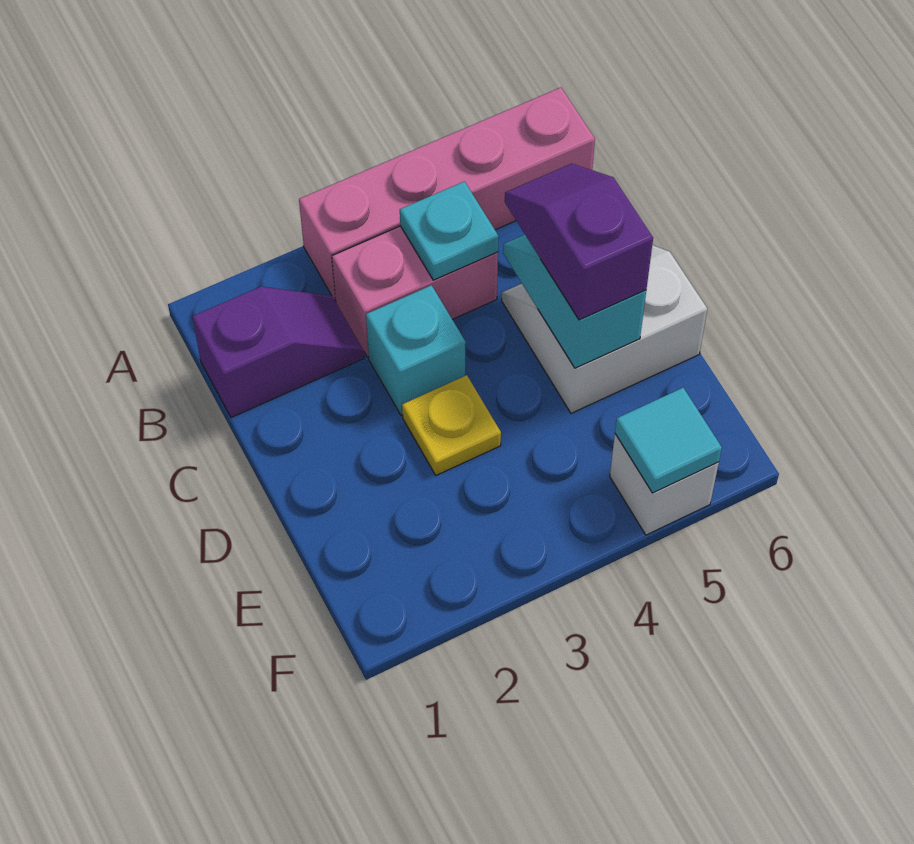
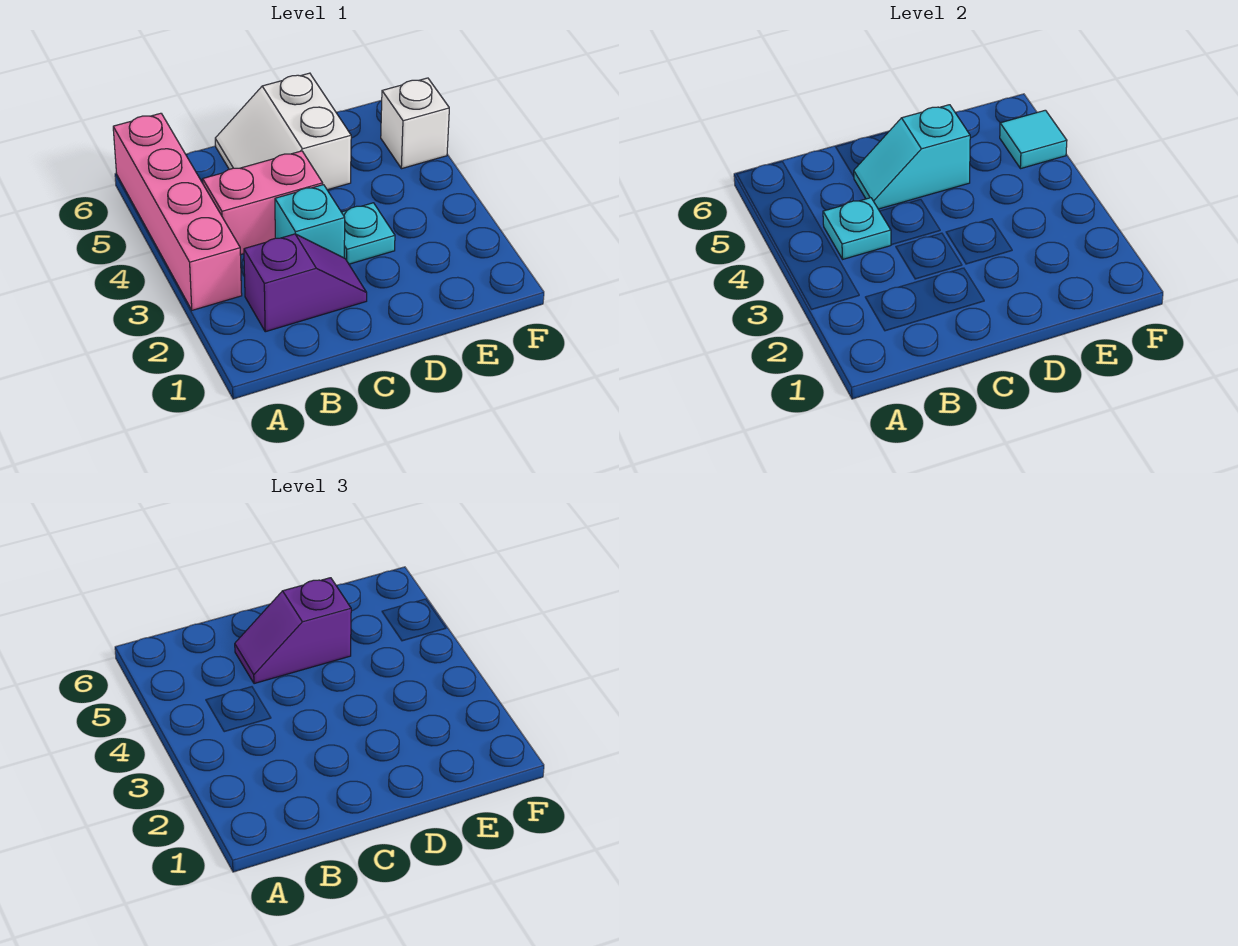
purple 1x2 slope [192,286,364,418] -> purple 1x2 slope turned to [244,234,367,332]
pink 1x2 brick [332,226,498,357] -> pink 1x2 brick turned to [203,151,323,255]
yellow 1x1 plate [402,375,501,475] -> cyan 1x1 plate [342,203,395,264]

